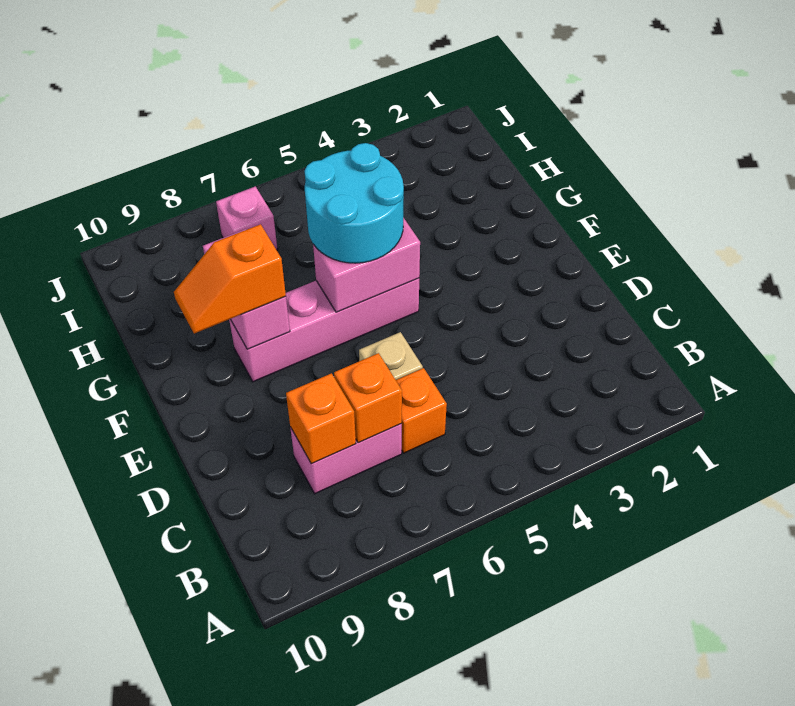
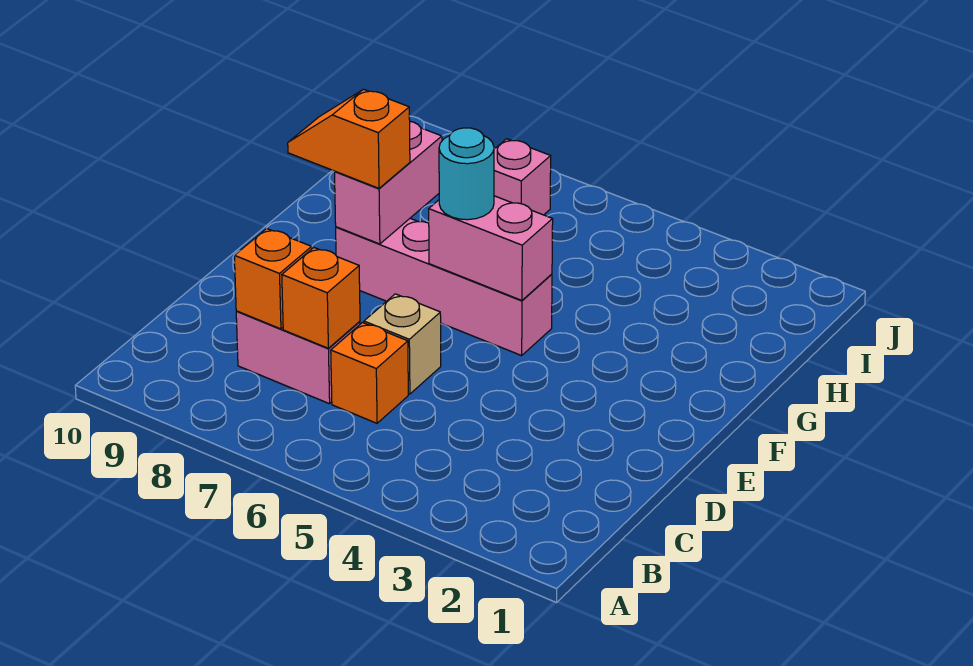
cyan 2x2 round brick [304,143,404,263] -> cyan 1x1 round brick [439,128,494,220]

